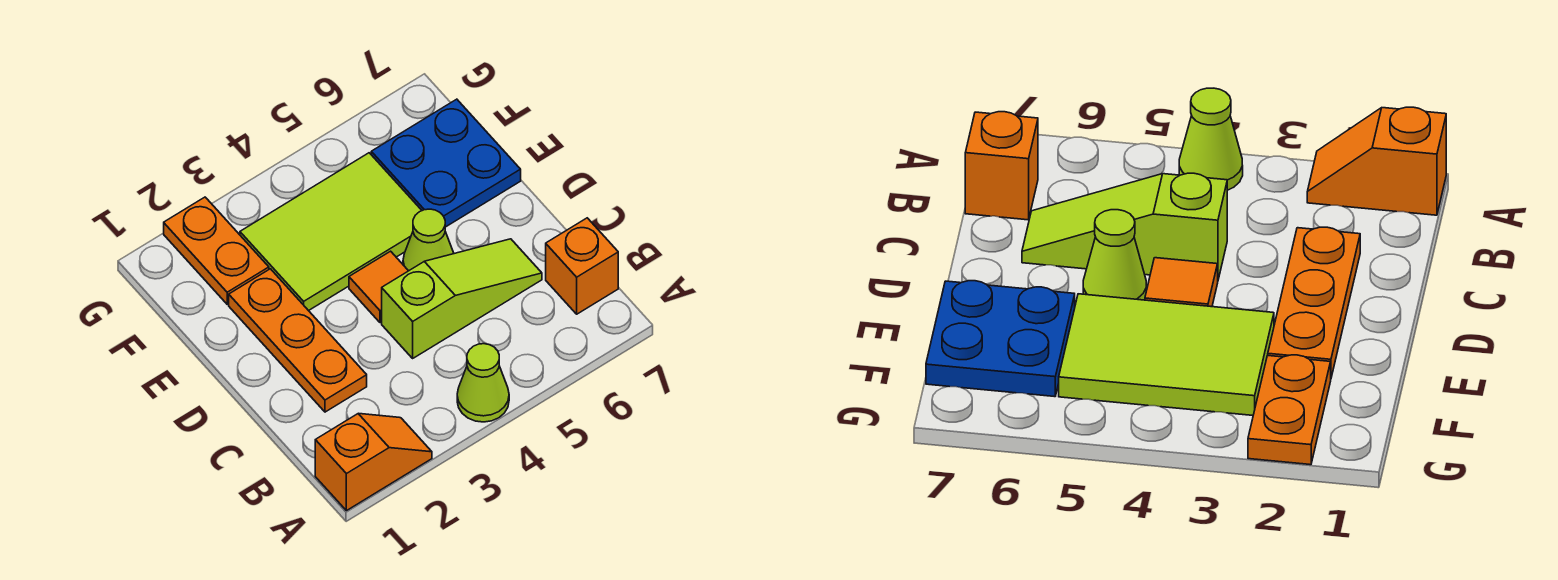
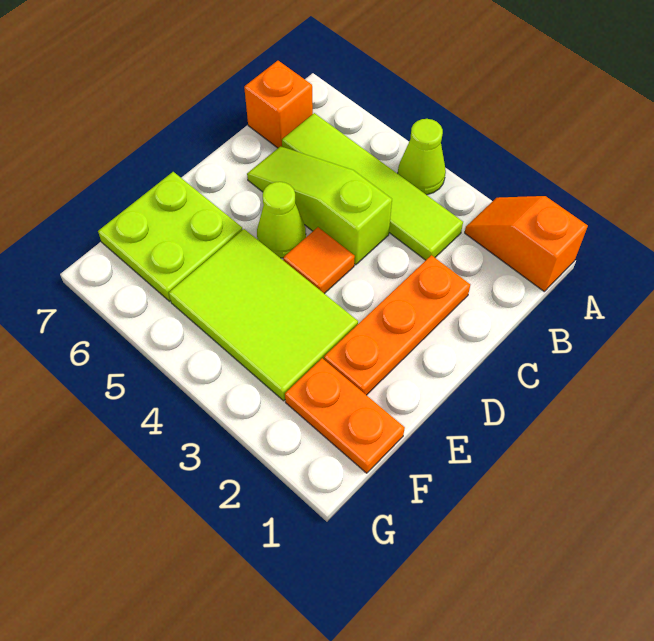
none -> lime 1x4 tile [282,113,463,260]
blue 2x2 plate [371,99,521,227] -> lime 2x2 plate [98,172,243,301]
orange 1x2 plate [164,197,269,304] -> orange 1x2 plate turned to [285,358,405,473]

